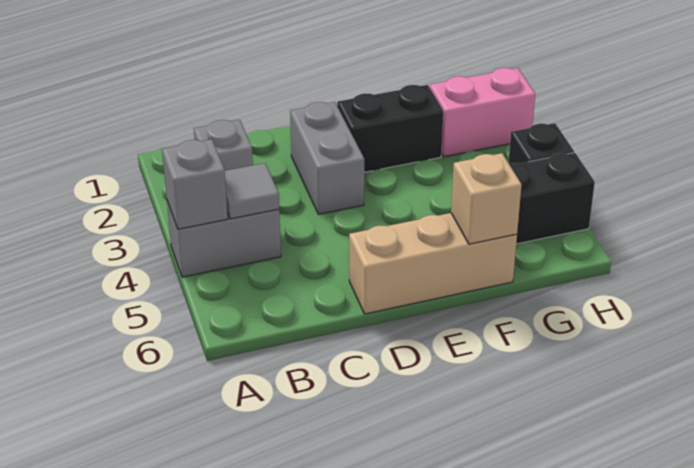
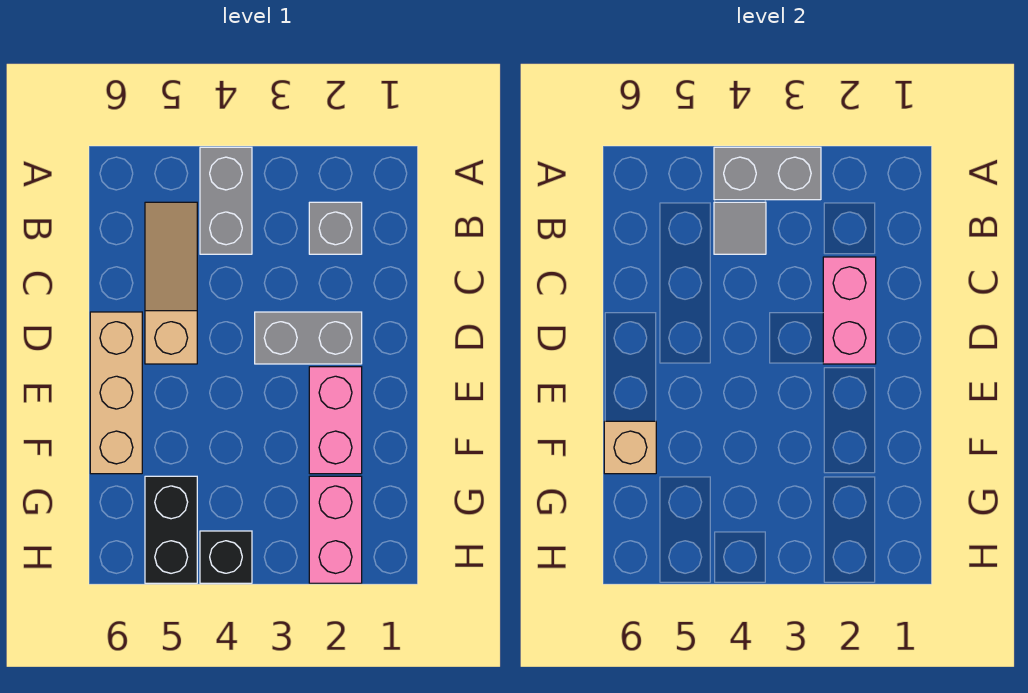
grey 1x1 brick [162,139,228,229] -> grey 1x2 brick [714,147,821,200]
none -> tan 1x3 slope [145,202,197,364]
none -> pink 1x2 brick [823,257,876,364]
black 1x2 brick [337,85,443,172] -> pink 1x2 brick [309,367,362,474]

